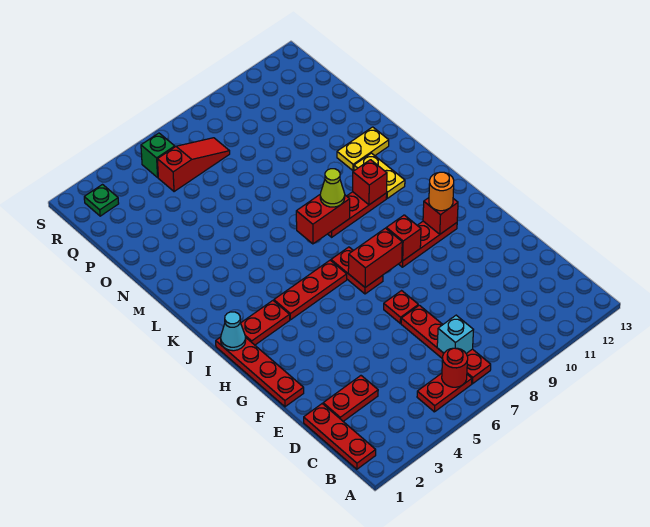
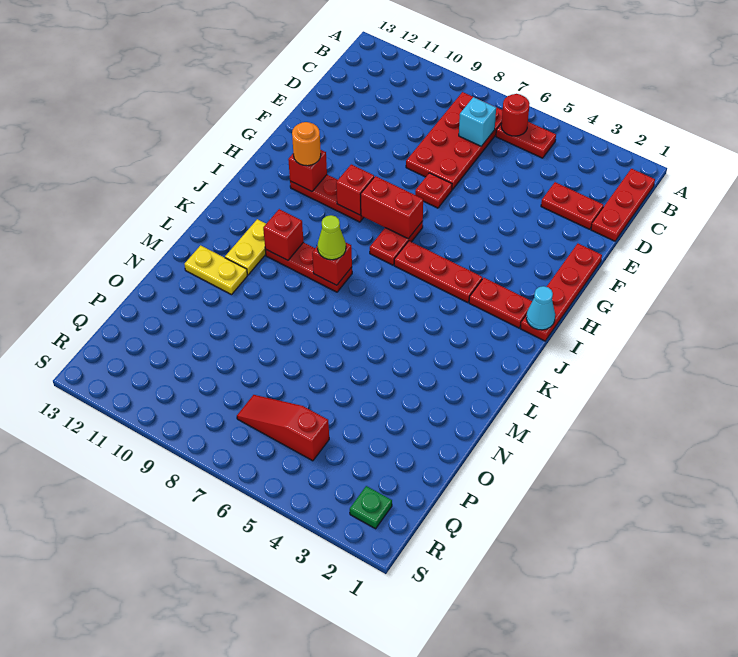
red 1x4 plate [401,305,491,384] -> red 2x4 plate [406,92,503,190]
red 1x2 brick [296,195,350,244] -> red 1x1 brick [312,243,352,285]
green 1x1 brick [141,133,175,177] -> none

